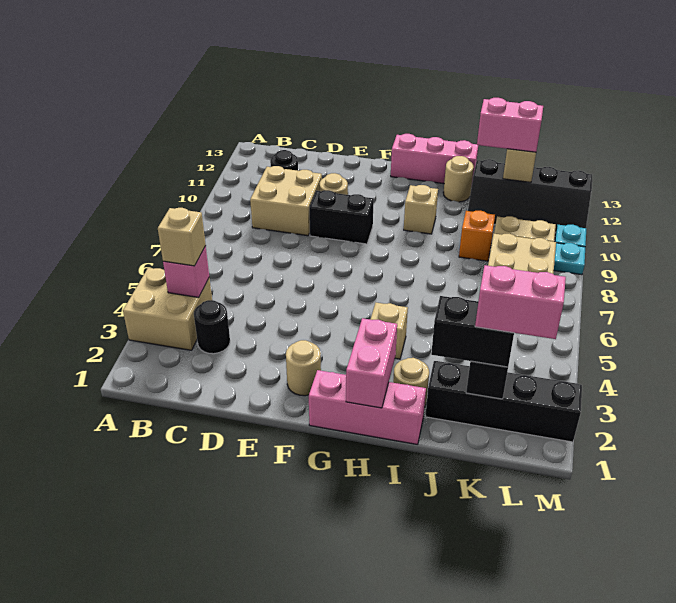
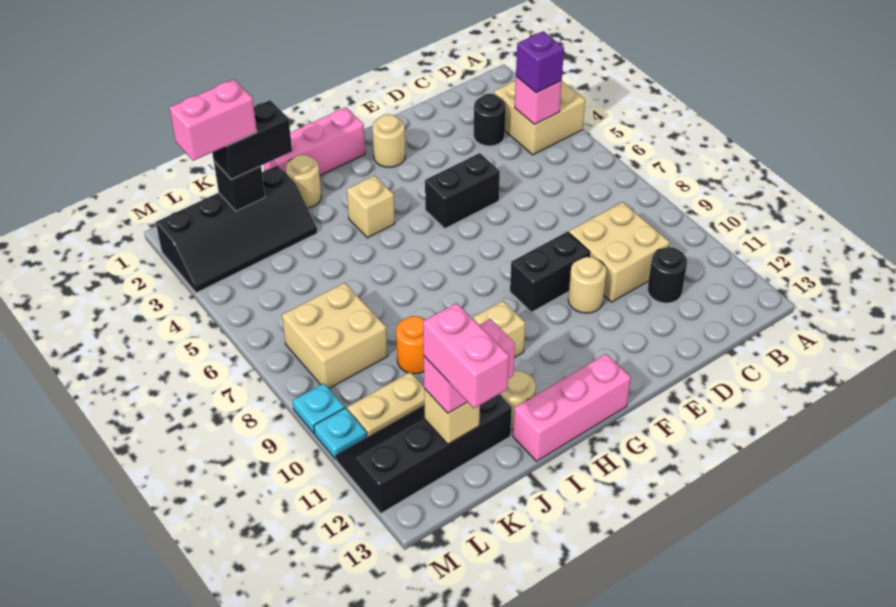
tan 1x1 brick [158,208,206,266] -> purple 1x1 brick [516,31,564,93]
none -> black 1x2 brick [425,153,500,228]
pink 1x2 brick [346,318,397,408] -> pink 1x2 brick moved to [423,303,509,408]
orange 1x1 brick [459,211,495,261] -> orange 1x1 round brick [396,316,426,374]

